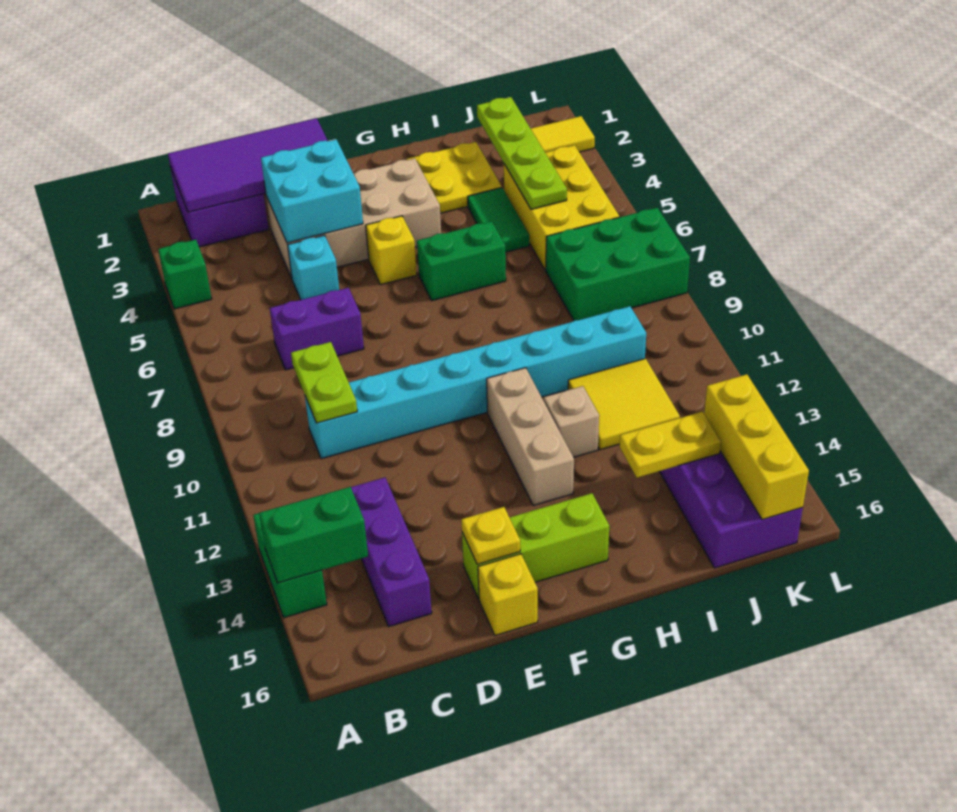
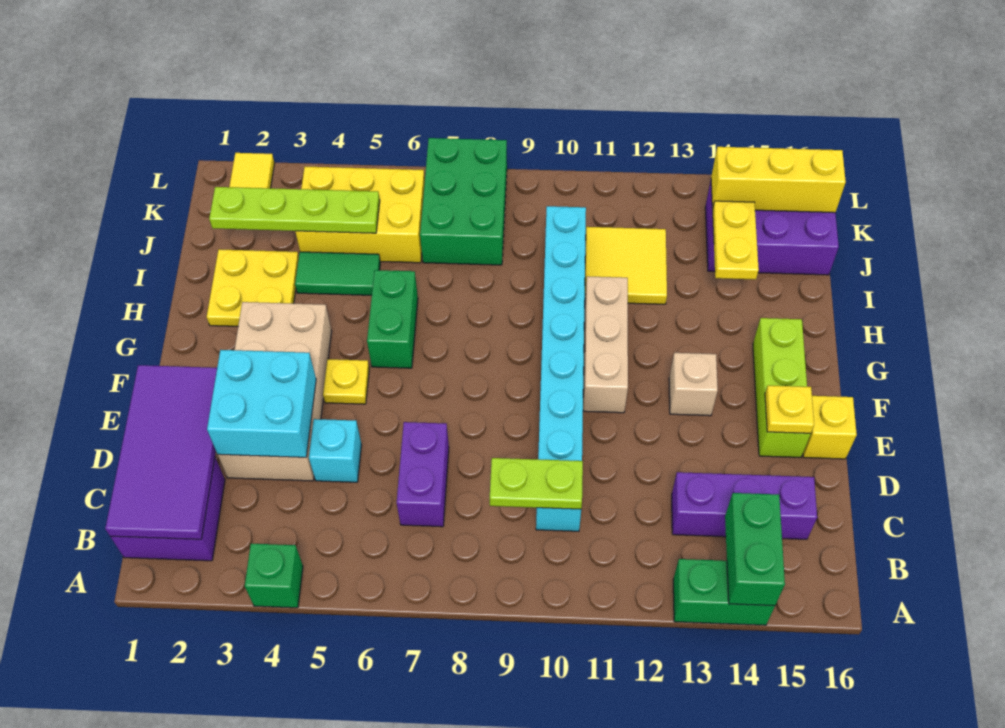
yellow 1x1 brick [366,216,417,285] -> yellow 1x1 plate [323,359,369,404]
tan 1x3 brick [487,368,574,506] -> tan 1x3 brick turned to [583,276,628,413]
tan 1x1 brick [544,386,599,457] -> tan 1x1 brick moved to [669,353,718,416]

